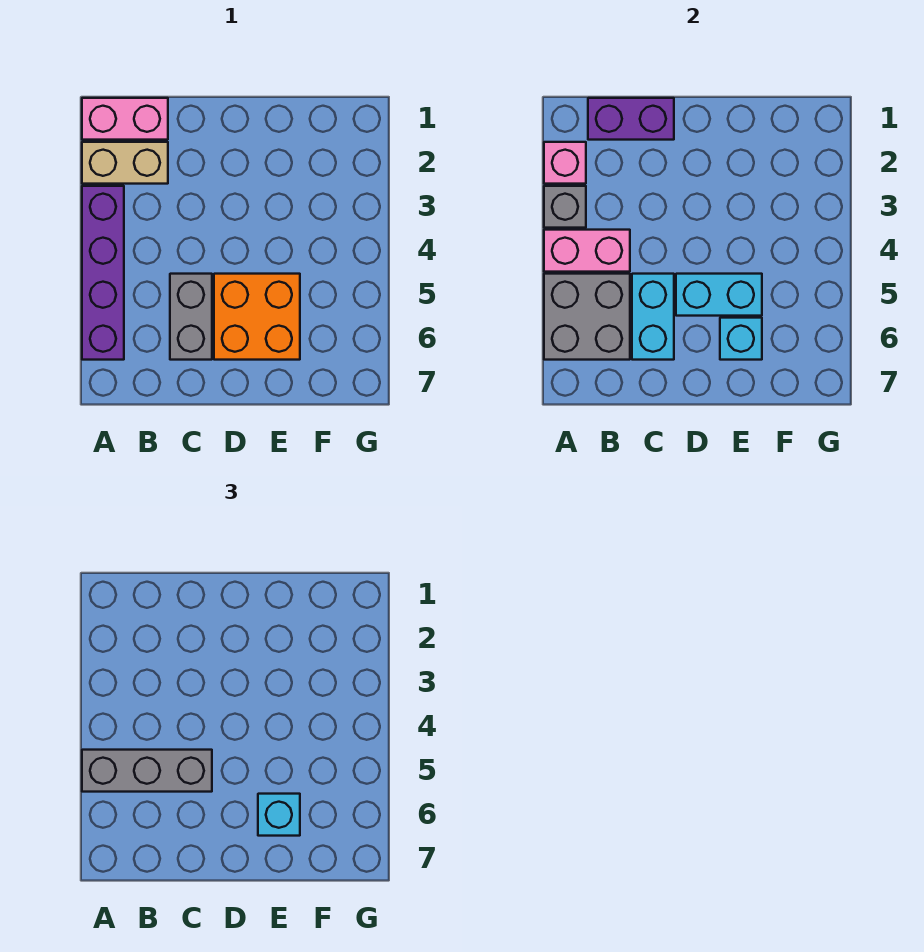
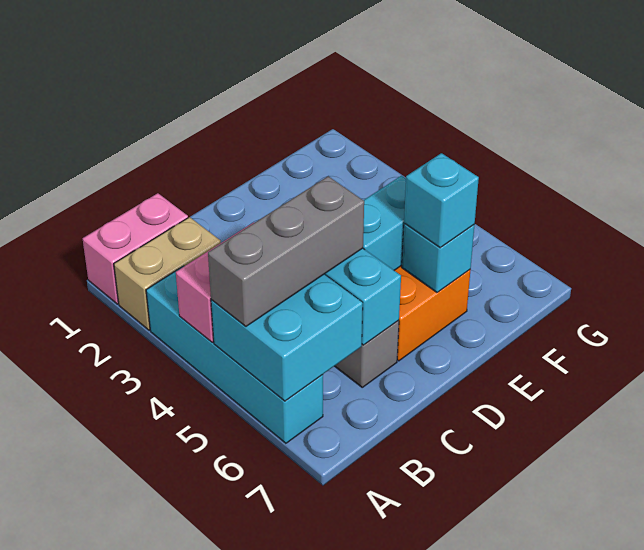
pink 1x1 brick [544,142,586,184] -> none
purple 1x4 brick [82,186,124,360] -> cyan 1x4 brick [146,266,323,443]
grey 1x1 brick [544,186,586,228] -> none
grey 2x2 brick [544,274,630,360] -> cyan 2x2 brick [211,274,363,401]
purple 1x2 brick [588,98,674,140] -> none

